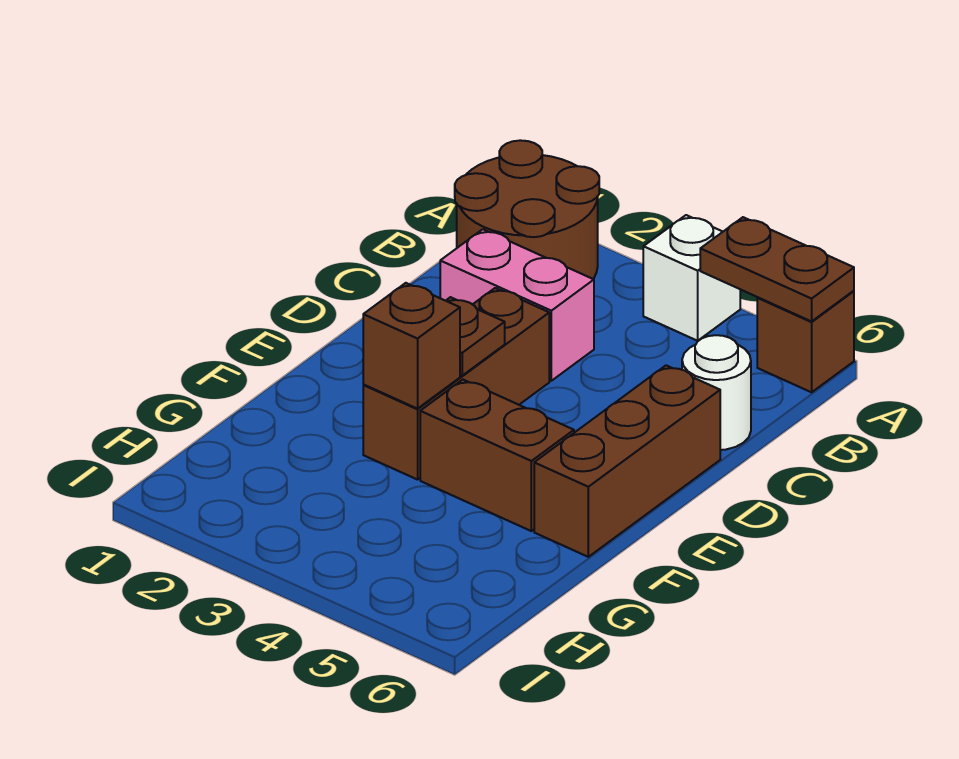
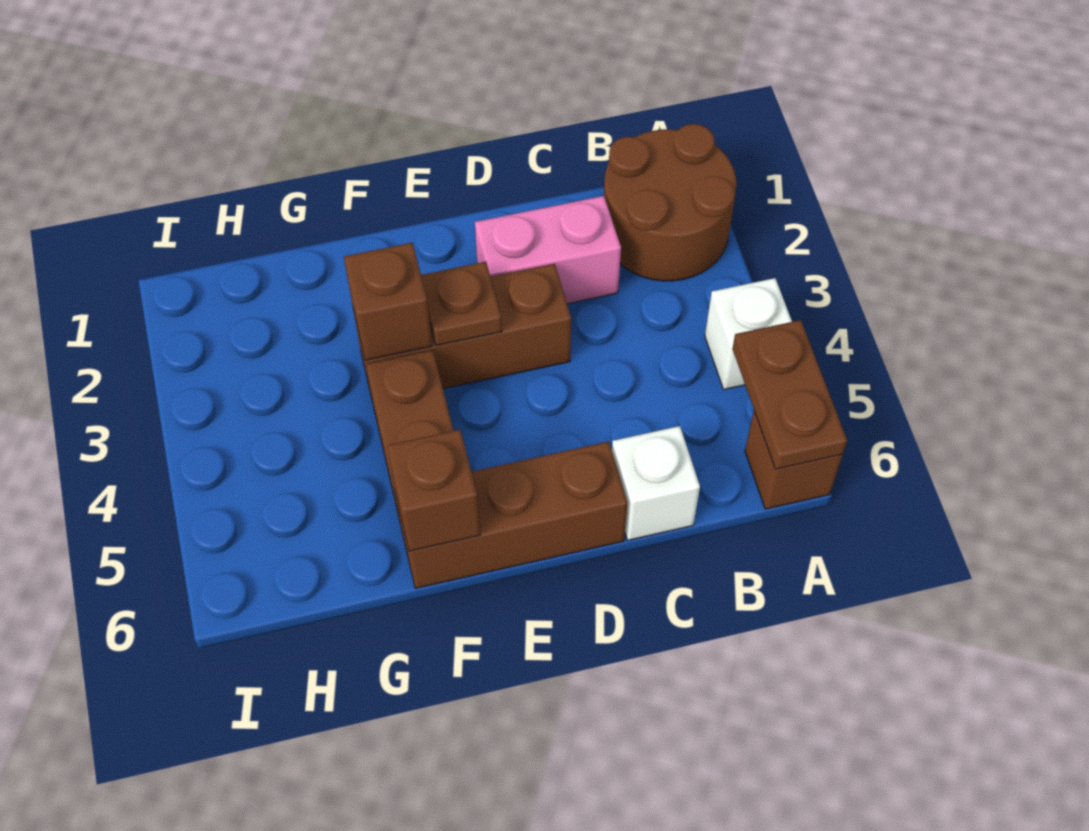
pink 1x2 brick [440,229,594,381] -> pink 1x2 brick turned to [475,196,621,304]
white 1x1 round brick [682,335,751,450] -> white 1x1 brick [612,426,700,540]
none -> brown 1x1 brick [387,430,480,551]

